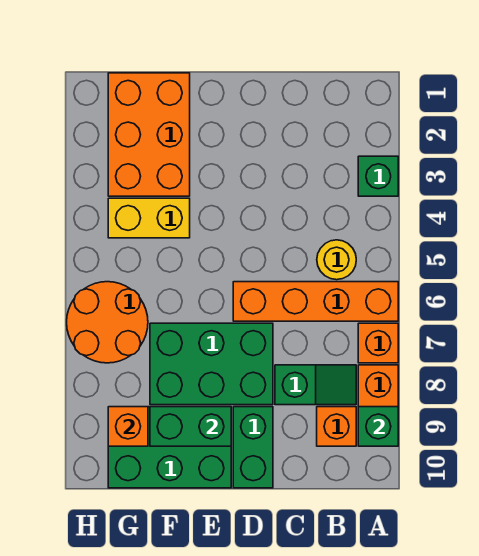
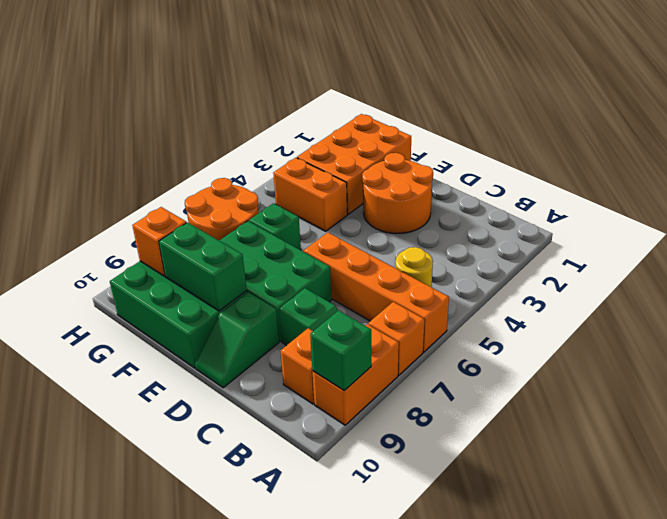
green 1x1 brick [358,156,398,196] -> green 1x1 brick moved to [249,203,301,250]
none -> orange 2x2 round brick [362,153,433,234]
green 1x2 brick [233,407,273,488] -> green 1x2 slope [195,292,279,388]
yellow 1x2 brick [108,198,190,238] -> orange 1x2 brick [273,158,347,231]

